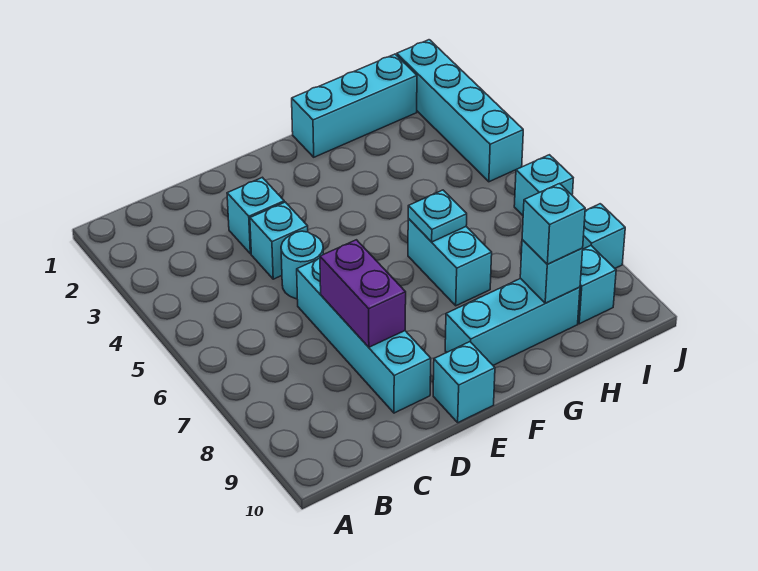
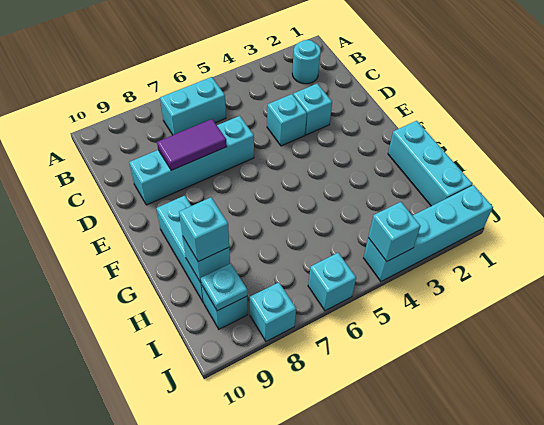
cyan 1x1 round brick [281,231,323,299] -> cyan 1x1 round brick moved to [292,40,321,84]
purple 1x2 brick [320,240,406,347] -> purple 1x2 tile [157,119,227,170]
cyan 1x1 brick [433,342,495,423] -> cyan 1x1 brick moved to [368,202,421,262]
cyan 1x2 brick [408,219,492,306] -> cyan 1x2 brick moved to [160,77,226,135]
cyan 1x1 plate [408,190,467,242] -> cyan 1x1 plate moved to [201,263,247,311]

